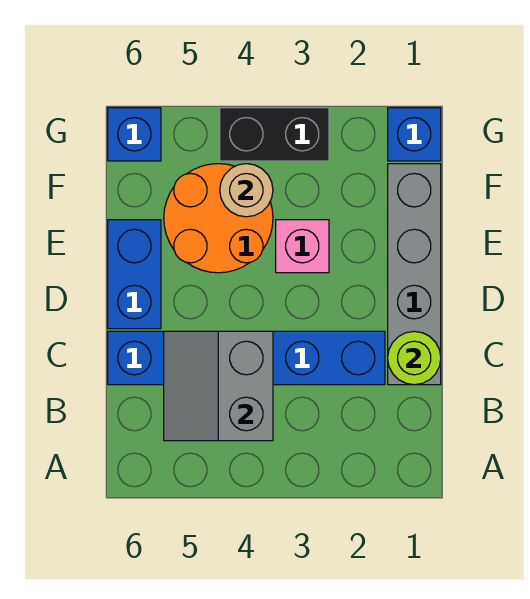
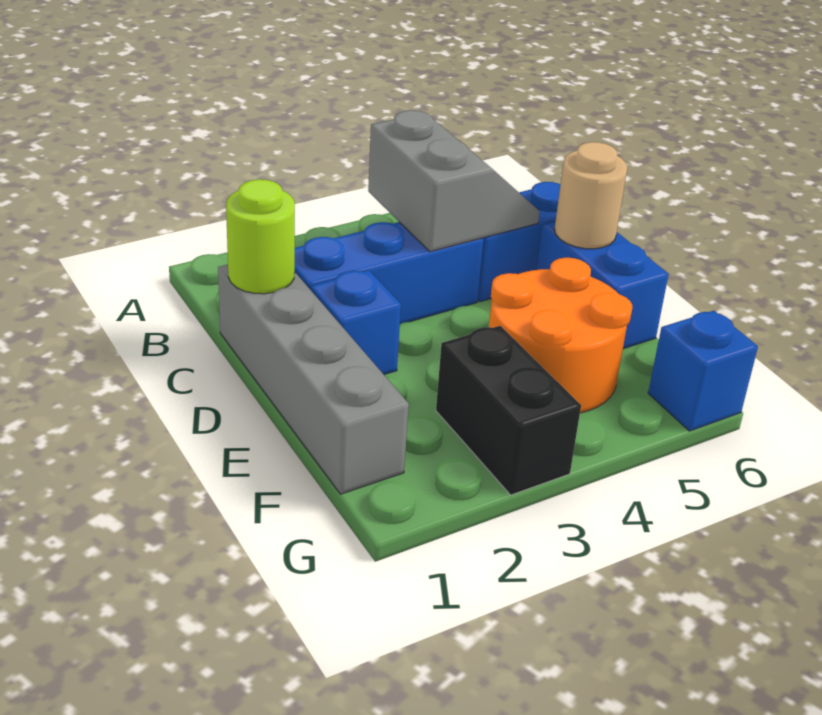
pink 1x1 brick [276,220,329,273] -> none
tan 1x1 round brick [220,164,273,217] -> tan 1x1 round brick moved to [555,142,628,249]
blue 1x1 brick [388,108,441,161] -> blue 1x1 brick moved to [310,270,401,375]
black 1x2 brick [220,108,329,161] -> black 1x2 brick turned to [436,326,581,495]

